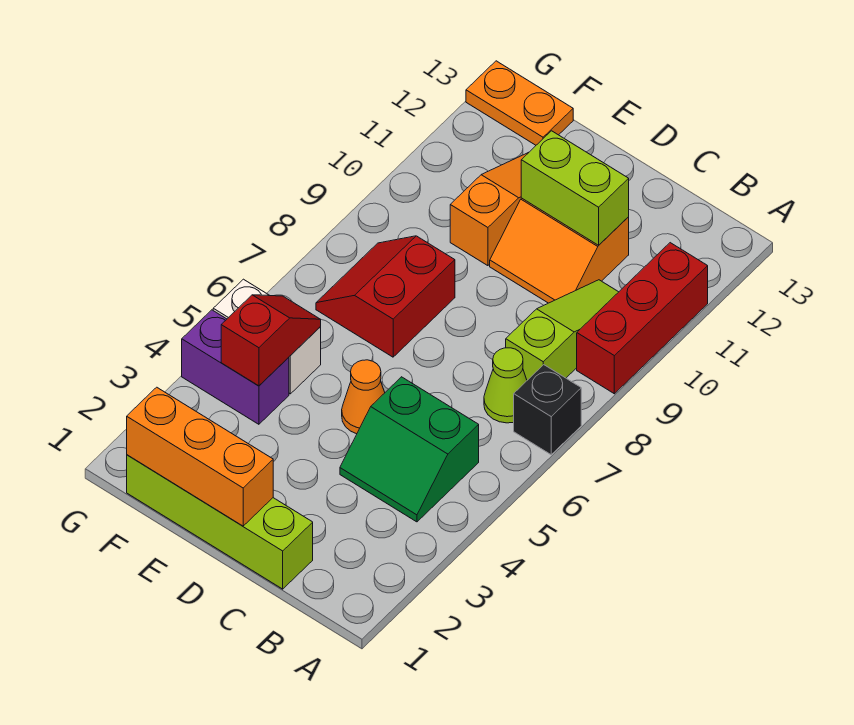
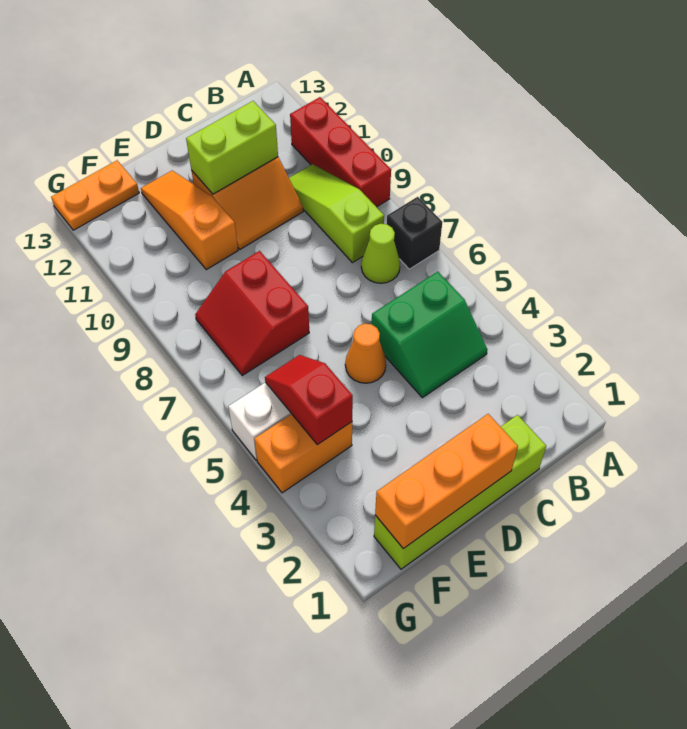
purple 1x2 brick [182,310,289,424] -> orange 1x2 brick [254,414,352,493]

